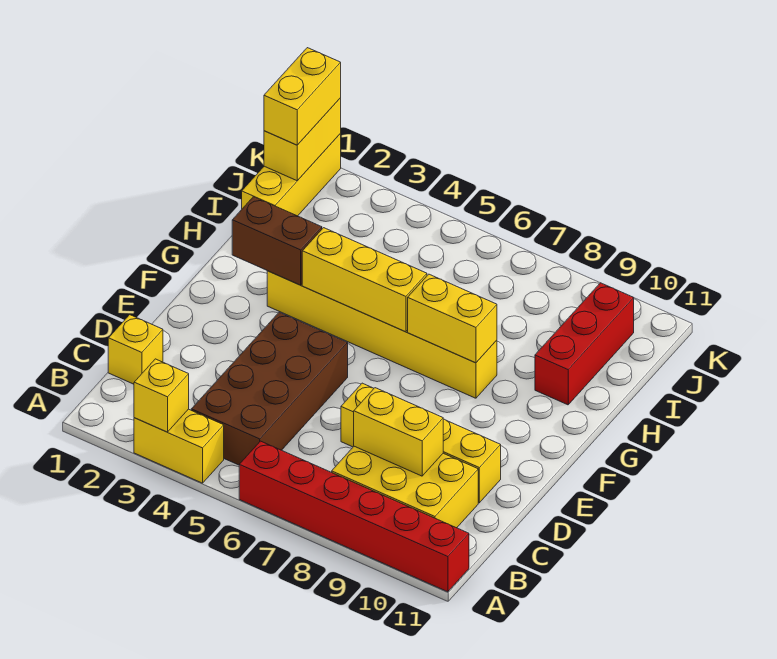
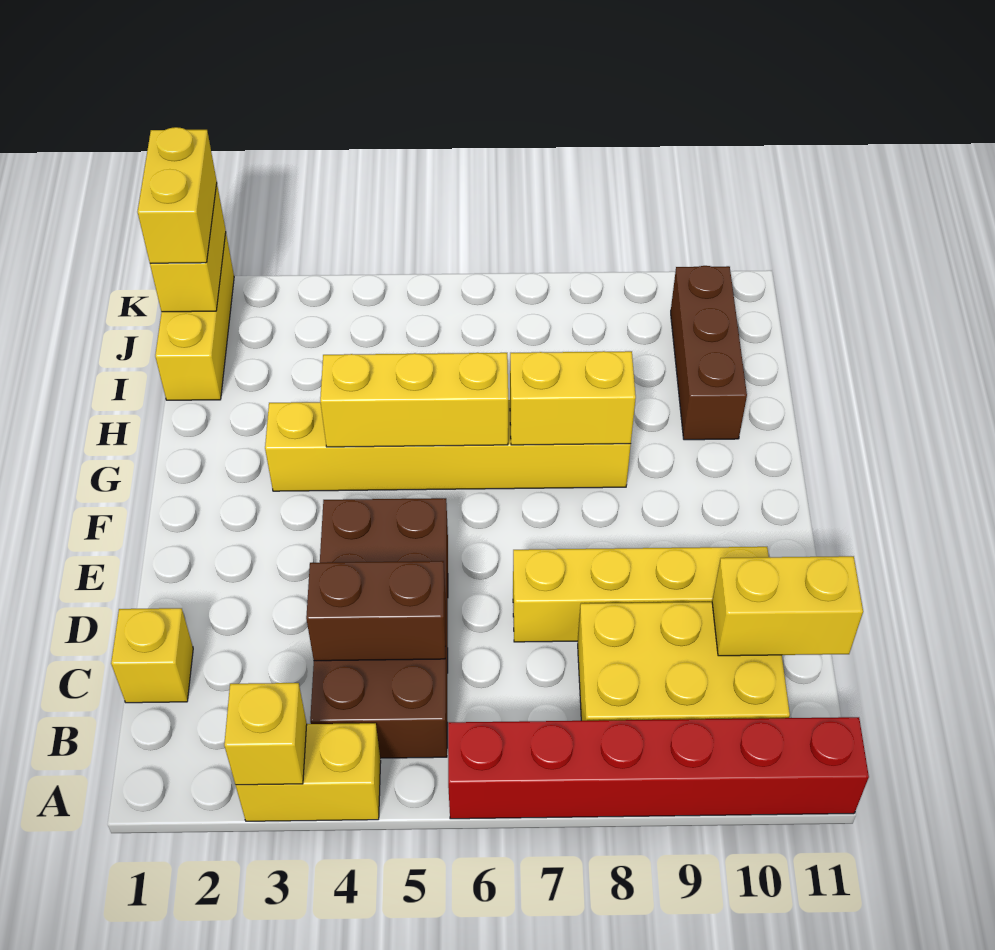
yellow 1x2 brick [354,388,443,476] -> yellow 1x2 brick moved to [712,556,863,656]
brown 1x2 brick [232,197,322,285] -> brown 1x2 brick moved to [306,561,446,661]
red 1x3 brick [535,283,634,405] -> brown 1x3 brick [671,266,747,440]

